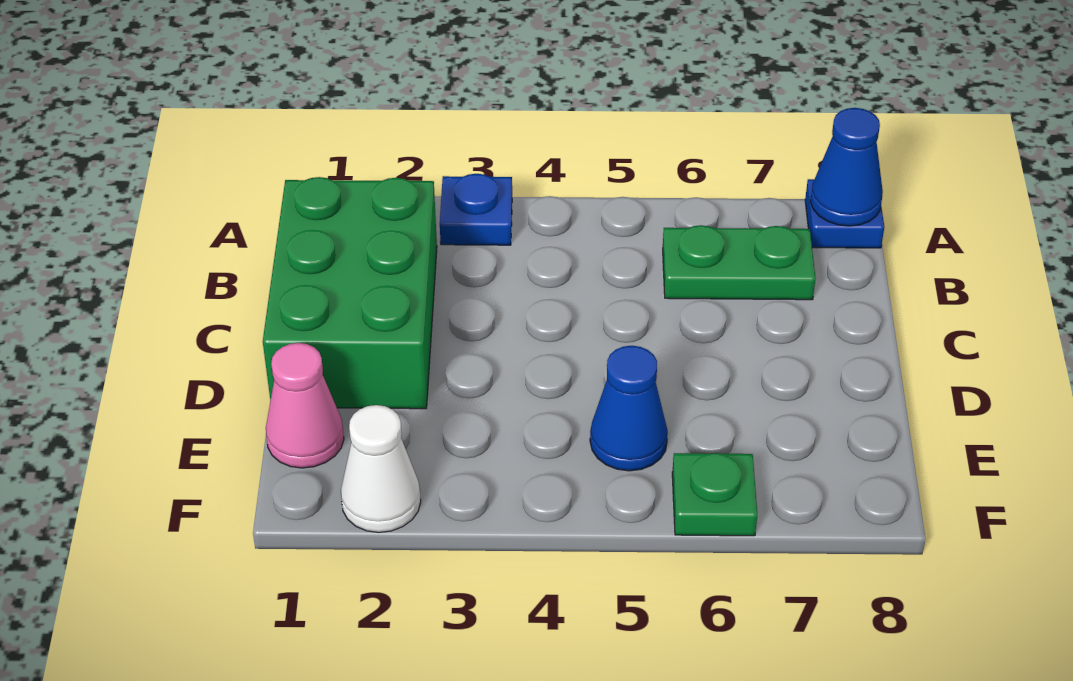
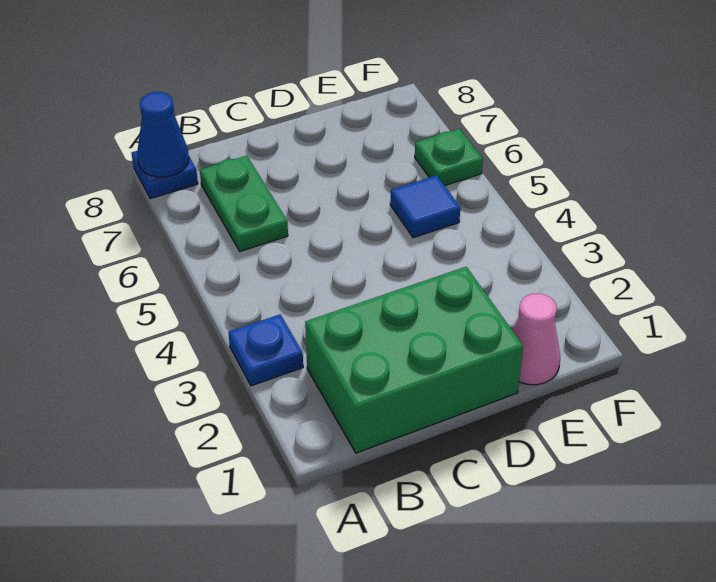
blue 1x1 cone [590,346,668,471] -> blue 1x1 tile [390,175,460,238]
white 1x1 cone [341,405,421,532] -> none

